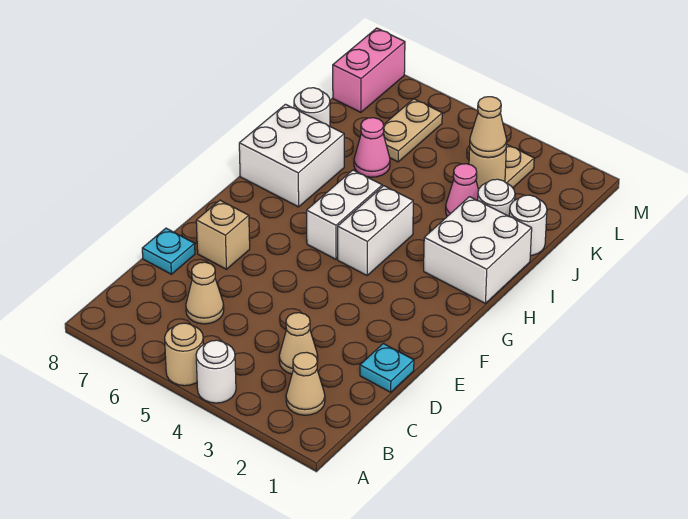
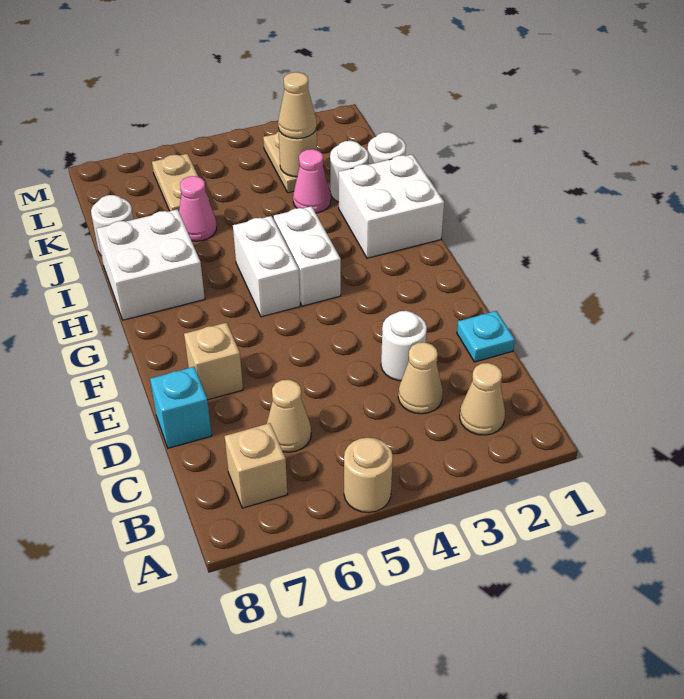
white 1x1 round brick [196,340,236,403] -> white 1x1 round brick moved to [381,311,427,381]
none -> tan 1x1 brick [225,423,288,508]
cyan 1x1 plate [142,228,195,274] -> cyan 1x1 brick [150,367,212,448]
pink 1x2 brick [333,28,405,112] -> none

